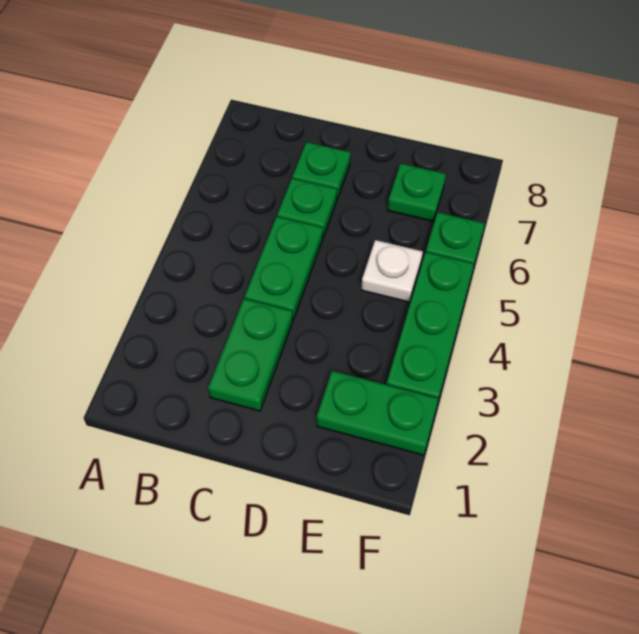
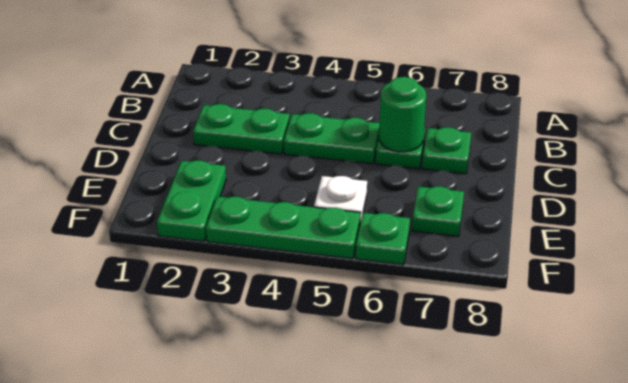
none -> green 1x1 round brick [379,77,426,152]

